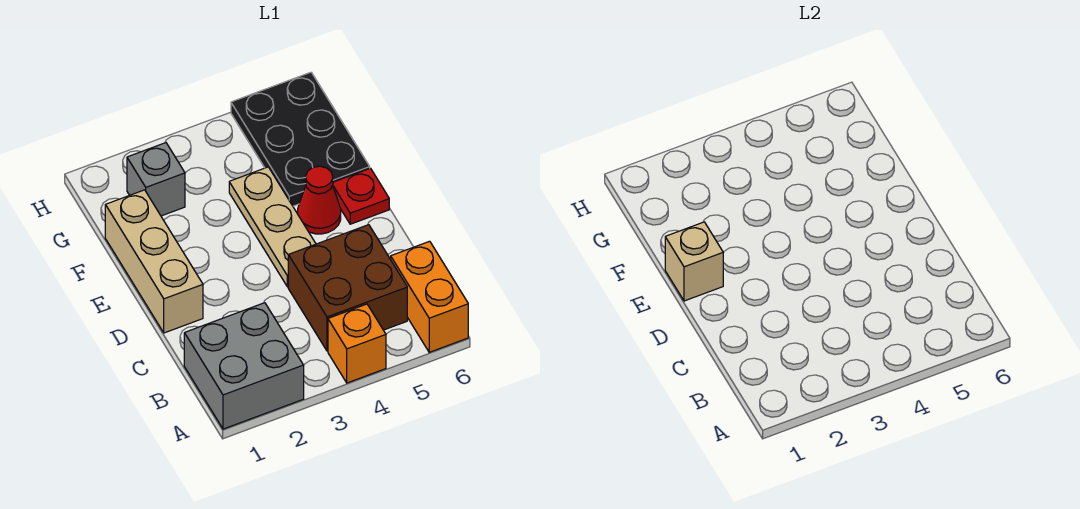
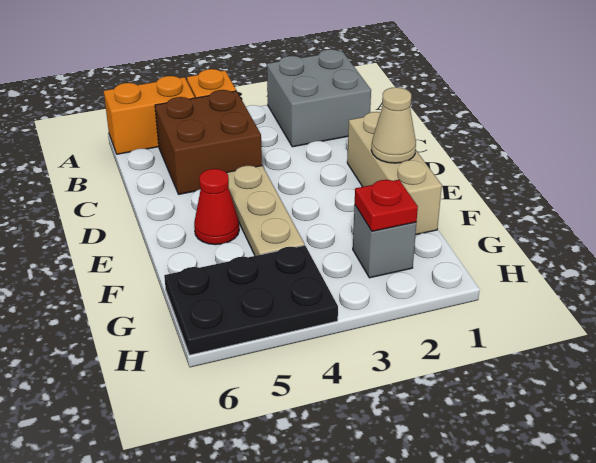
orange 1x2 brick [391,241,468,352] -> orange 1x2 brick turned to [104,76,195,154]
tan 1x1 brick [665,222,723,301] -> tan 1x1 cone [371,87,416,163]
red 1x1 plate [333,168,389,224] -> red 1x1 plate moved to [355,180,418,231]
black 2x3 plate [231,72,370,206] -> black 2x3 plate turned to [164,245,338,355]

